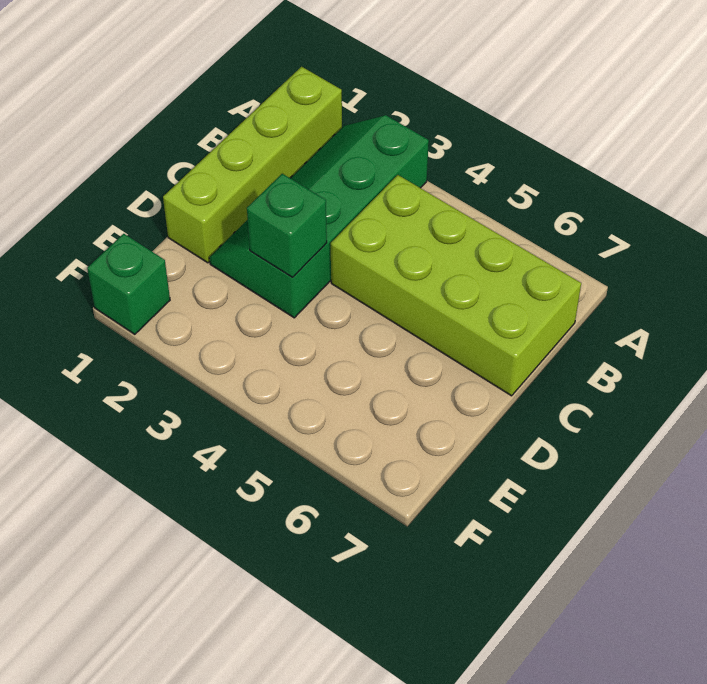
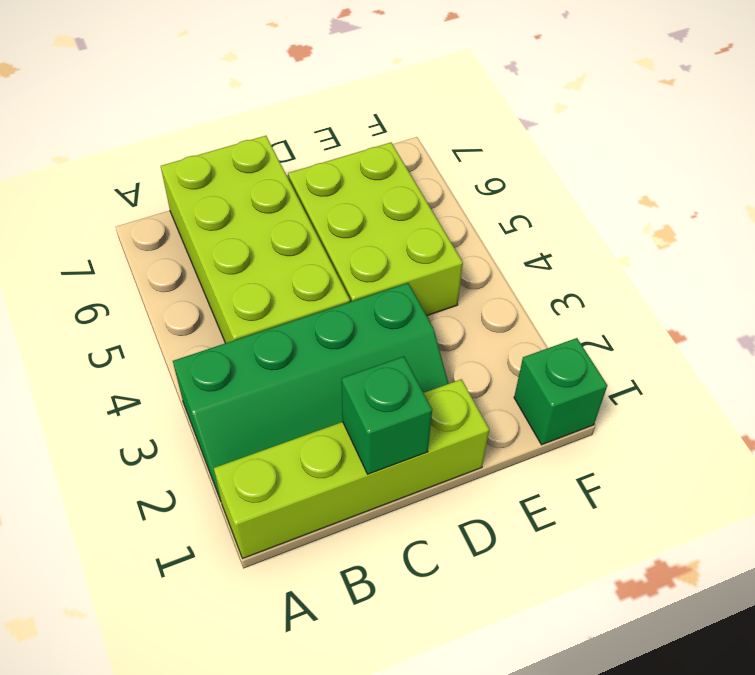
green 1x1 brick [247,174,327,278] -> green 1x1 brick moved to [342,356,432,474]
none -> lime 2x3 brick [288,142,463,316]

